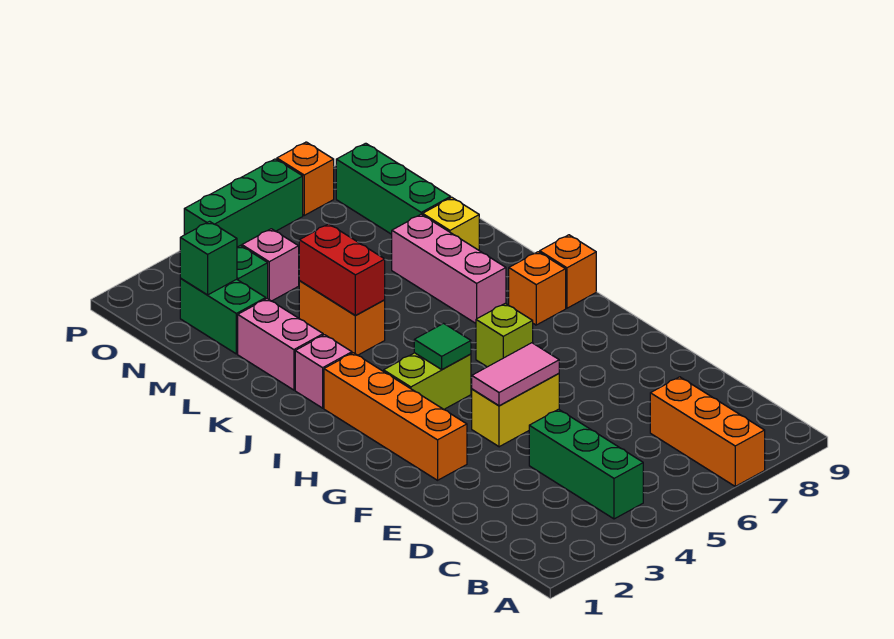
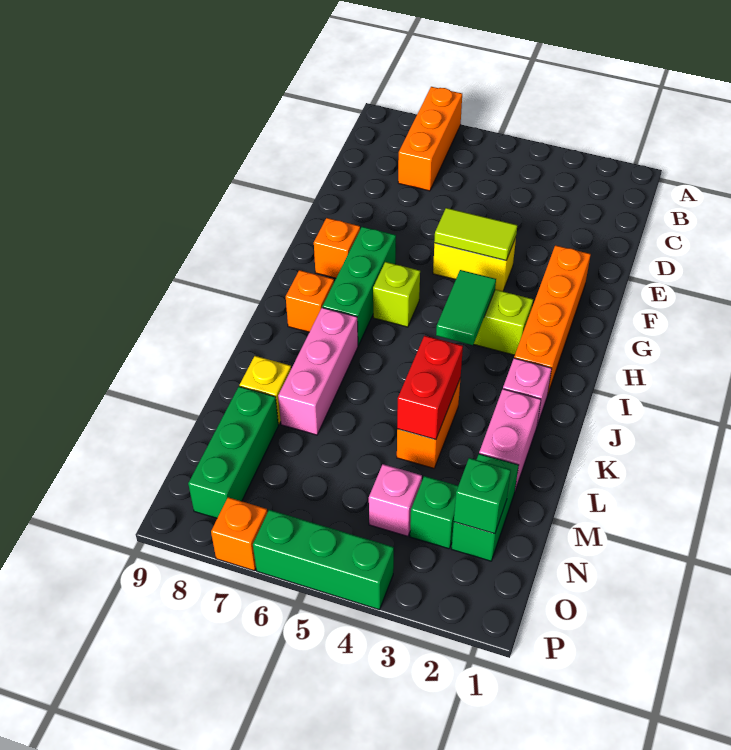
green 1x3 brick [529,409,643,519] -> green 1x3 brick moved to [322,227,396,345]
pink 1x2 tile [472,343,559,406] -> lime 1x2 tile [434,208,517,260]
green 1x1 tile [414,323,471,369] -> green 1x2 tile [436,270,496,345]
orange 1x1 brick [540,235,596,308] -> orange 1x1 brick moved to [314,218,360,278]

